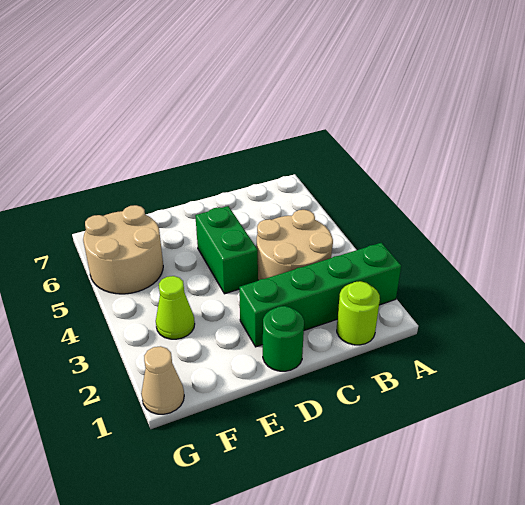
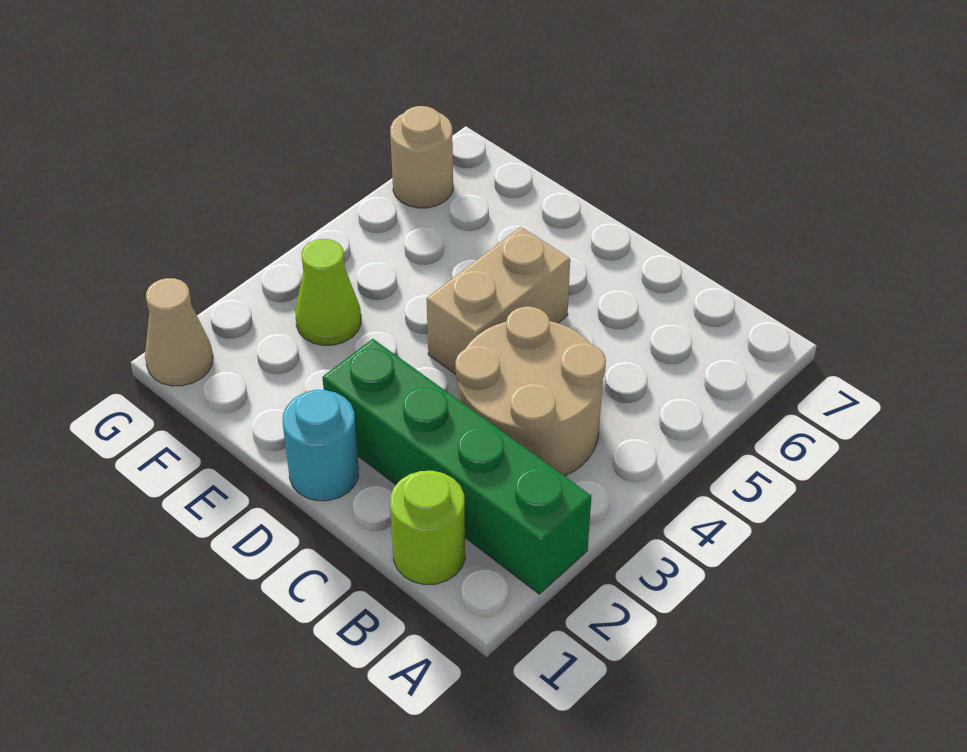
green 1x1 round brick [263,306,304,371] -> cyan 1x1 round brick [283,390,359,501]
green 1x2 brick [195,206,258,294] -> tan 1x2 brick [426,227,570,374]
tan 2x2 round brick [83,205,163,294] -> tan 1x1 round brick [390,106,453,208]

